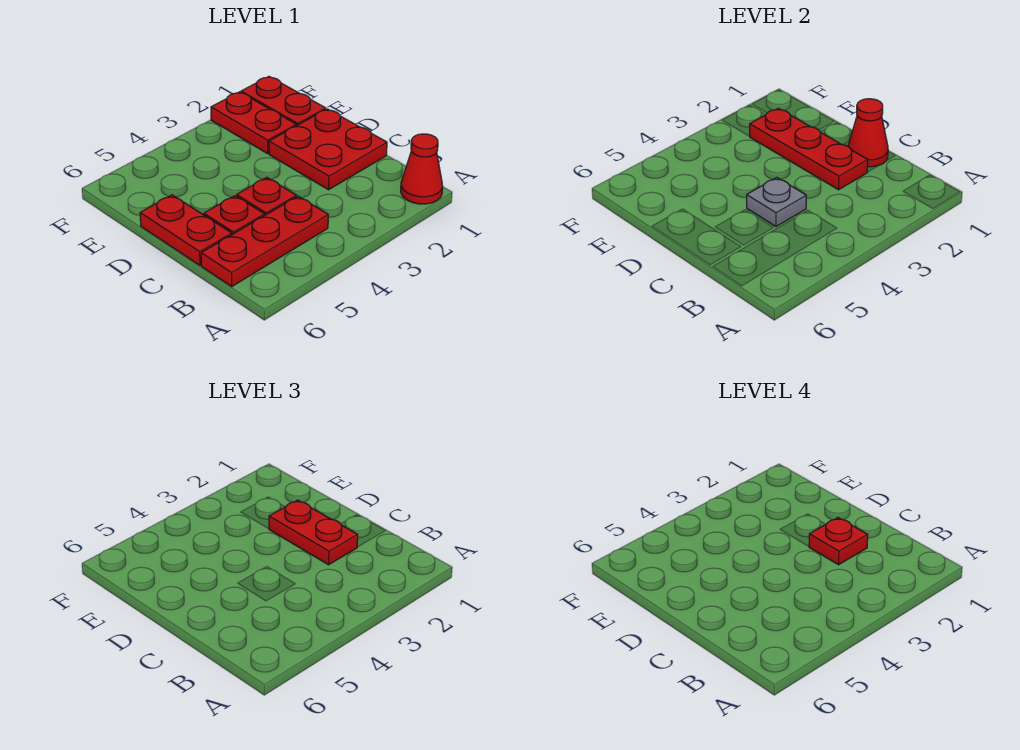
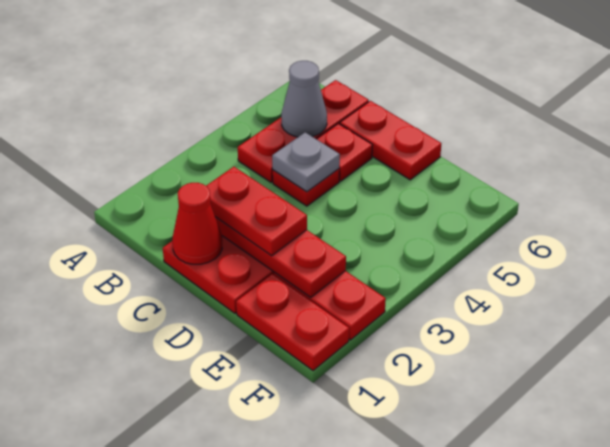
red 1x1 cone [401,134,443,204] -> none
none -> grey 1x1 cone [281,61,327,137]
red 1x1 plate [809,518,868,565] -> none

